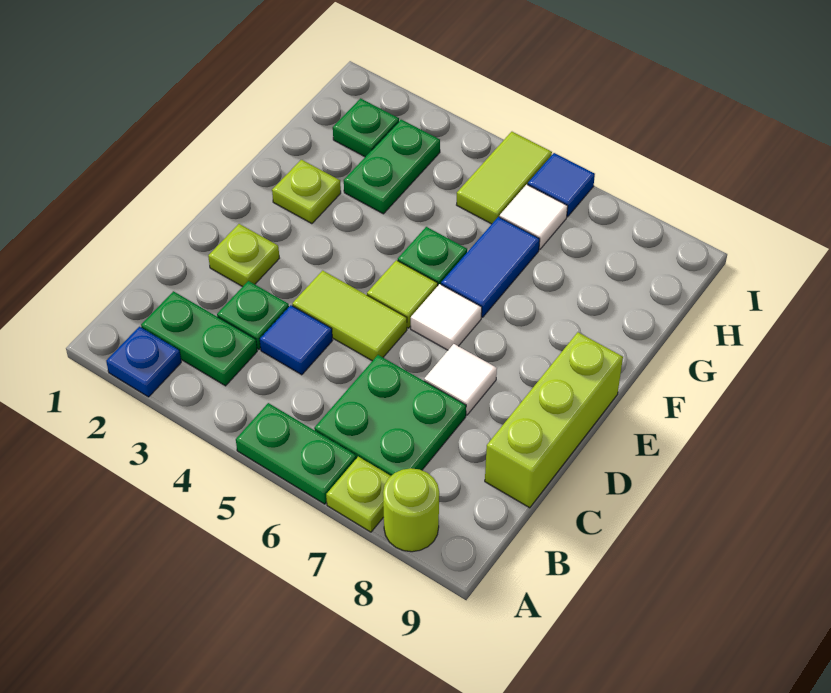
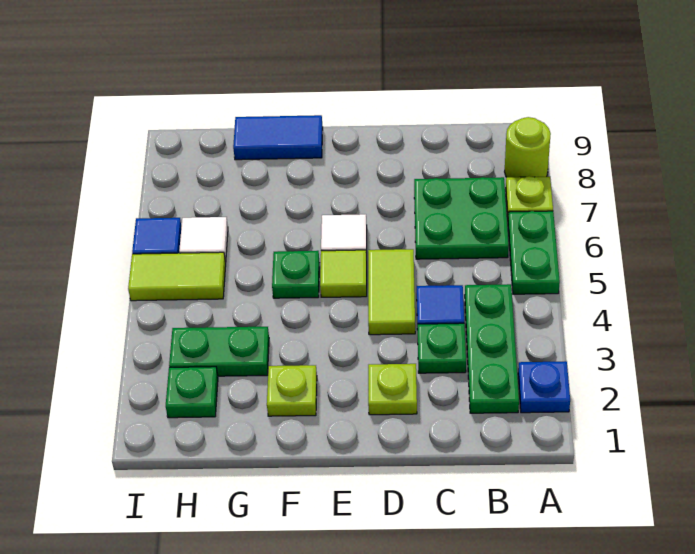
green 1x2 plate [141,291,257,386] -> green 1x3 plate [465,284,519,413]
lime 1x3 brick [485,332,623,508] -> none
white 1x1 tile [424,344,497,415] -> none
blue 1x2 tile [441,217,540,317] -> blue 1x2 tile moved to [233,115,323,160]

